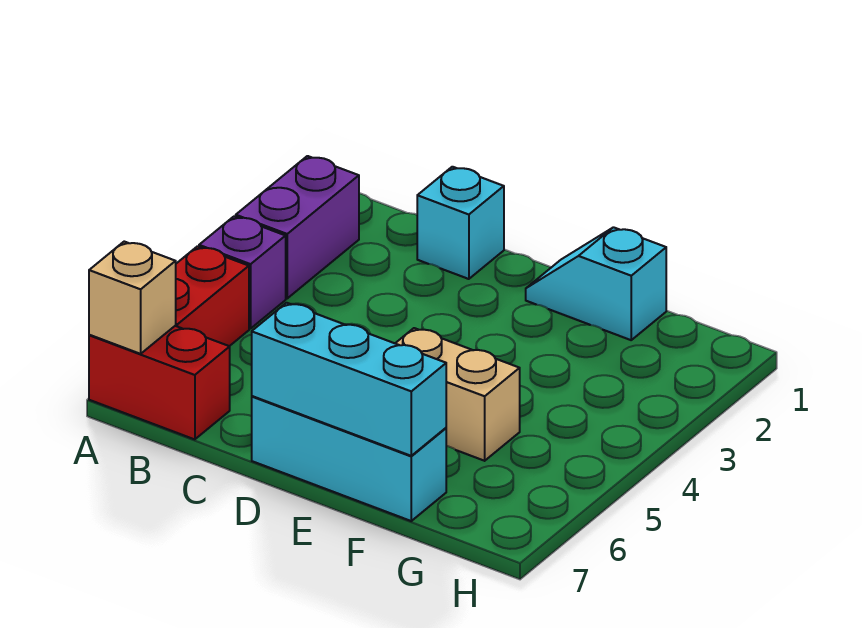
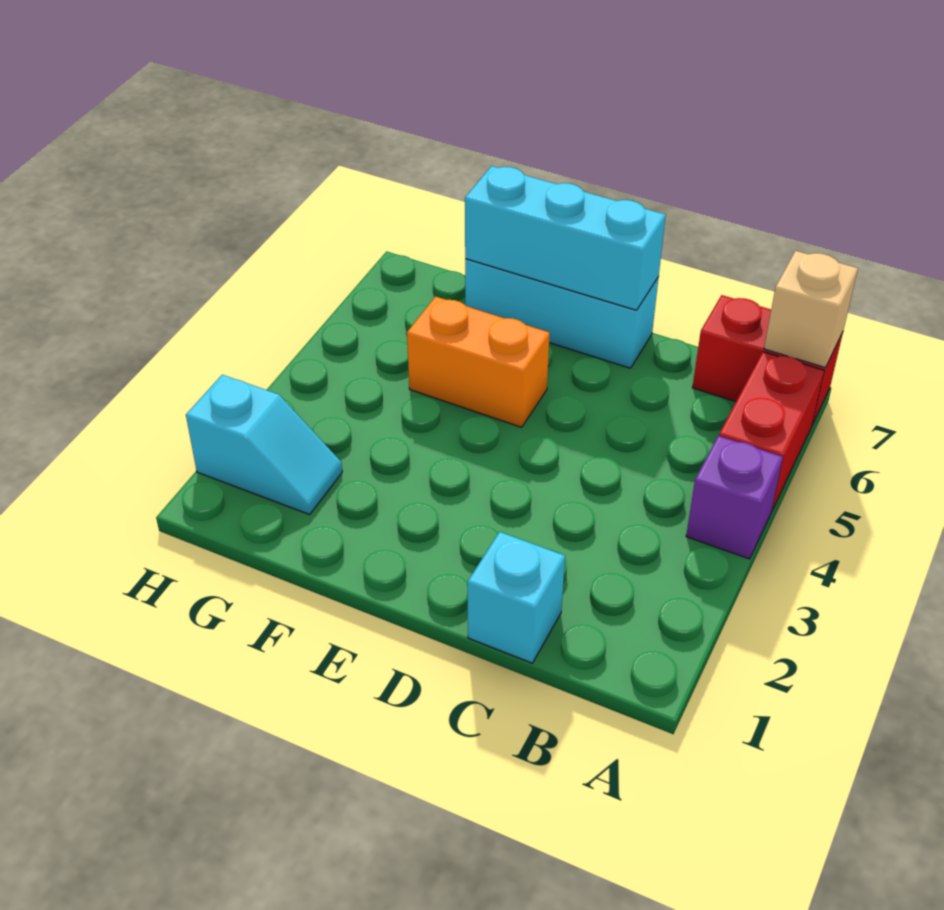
purple 1x2 brick [236,156,359,298] -> none
cyan 1x2 slope [526,227,666,340] -> cyan 1x2 slope moved to [186,375,342,515]
tan 1x2 brick [395,328,520,461] -> orange 1x2 brick [407,297,550,427]

